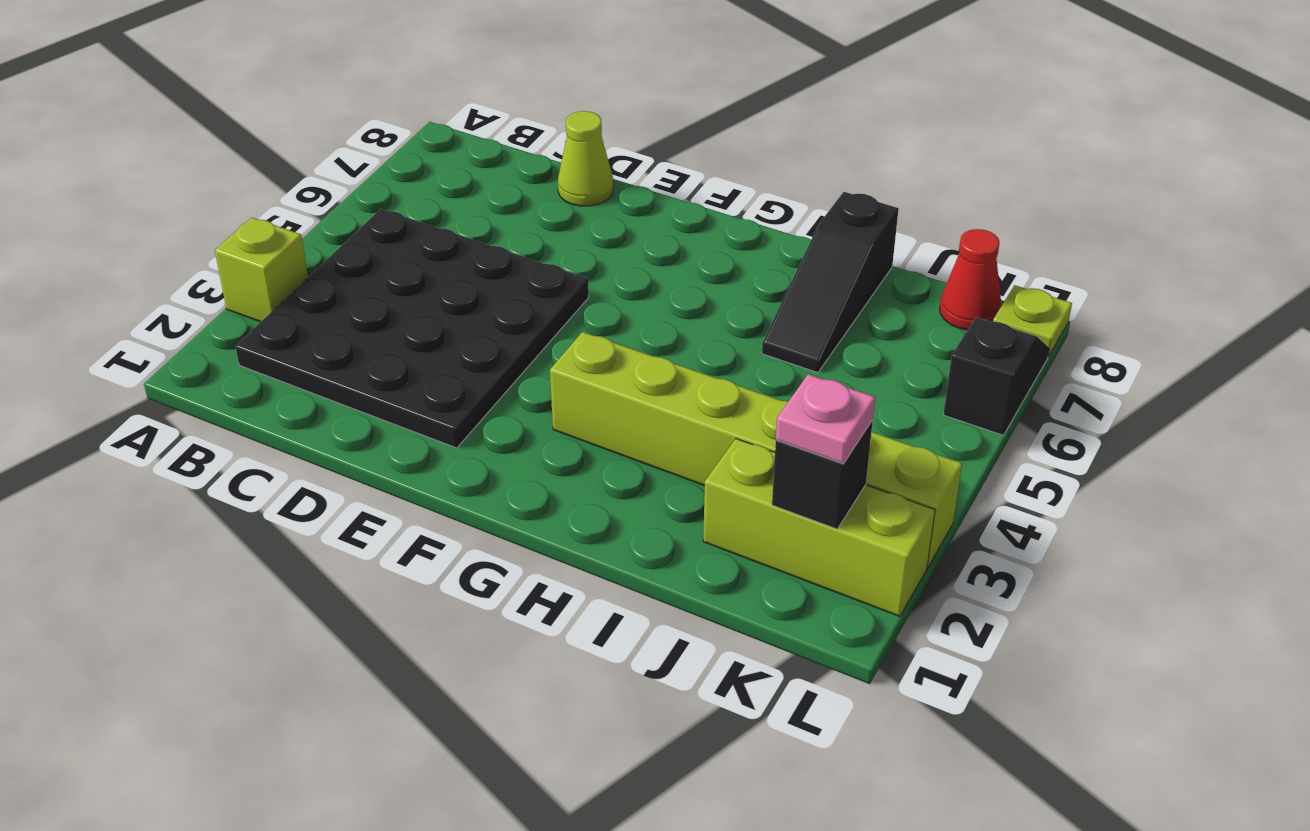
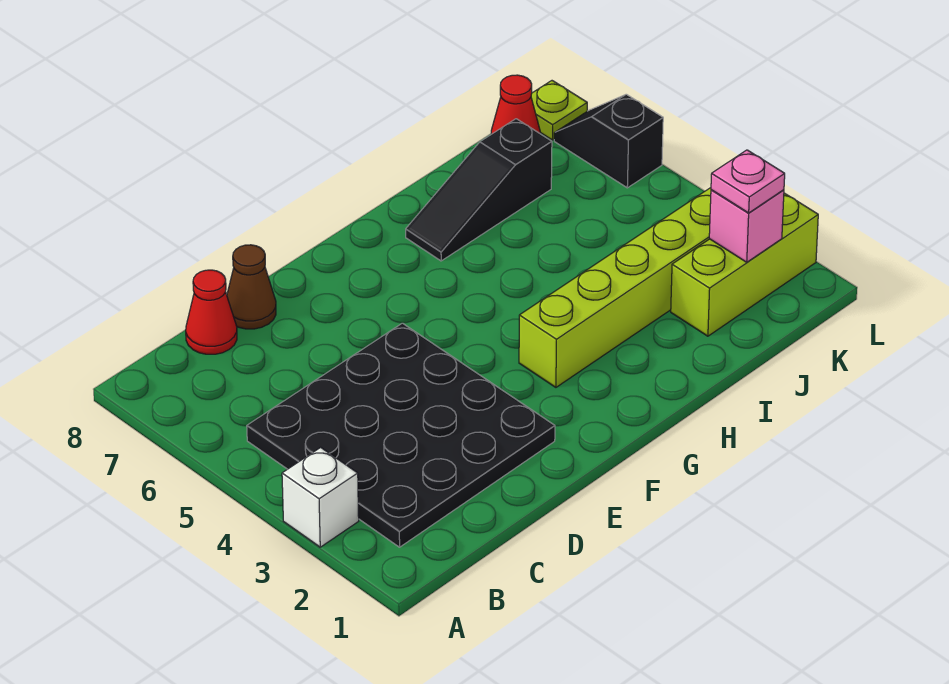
lime 1x1 brick [215,218,308,322] -> white 1x1 brick [282,447,359,547]
none -> red 1x1 cone [186,270,237,354]
lime 1x1 cone [558,111,613,206] -> brown 1x1 cone [227,245,276,329]
black 1x3 slope [762,192,899,373] -> black 1x3 slope turned to [406,119,552,261]
black 1x1 brick [772,420,873,529] -> pink 1x1 brick [709,190,784,262]

